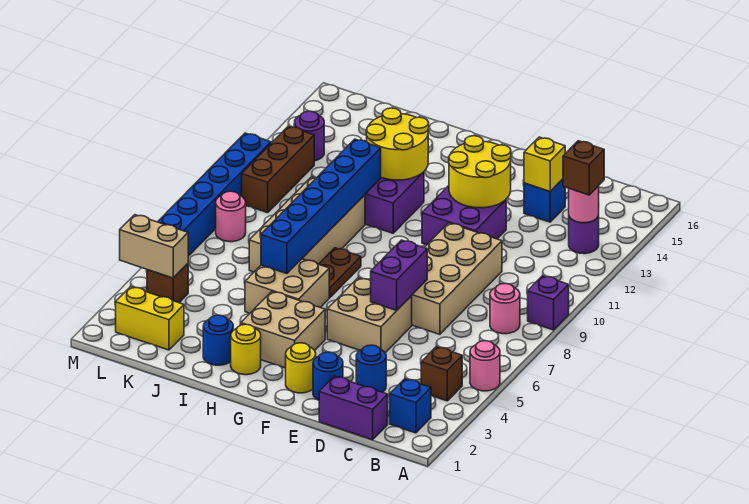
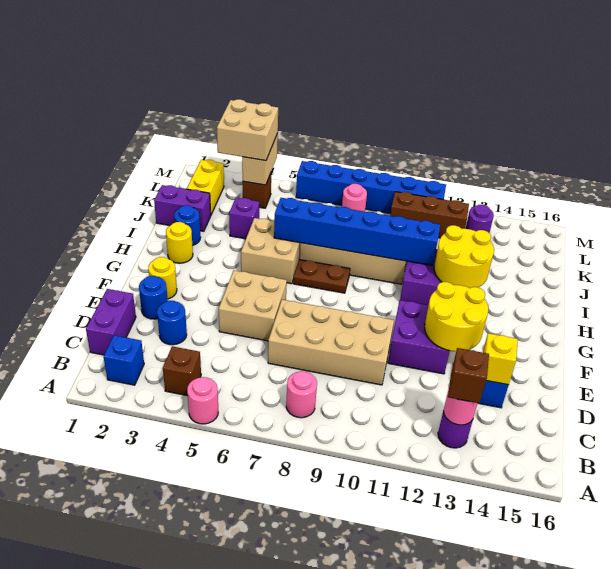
purple 1x1 brick [528,276,569,330] -> purple 1x1 brick moved to [229,198,259,239]
purple 1x2 brick [371,240,427,310] -> purple 1x2 brick moved to [154,185,211,231]
tan 2x2 brick [241,292,325,368] -> tan 2x2 brick moved to [217,99,278,161]

